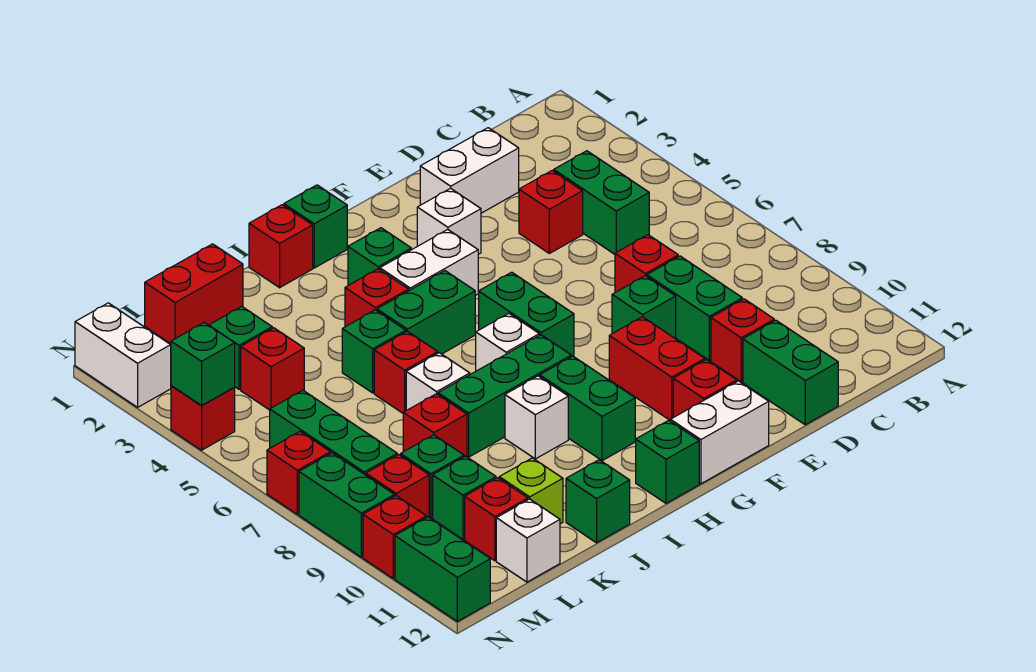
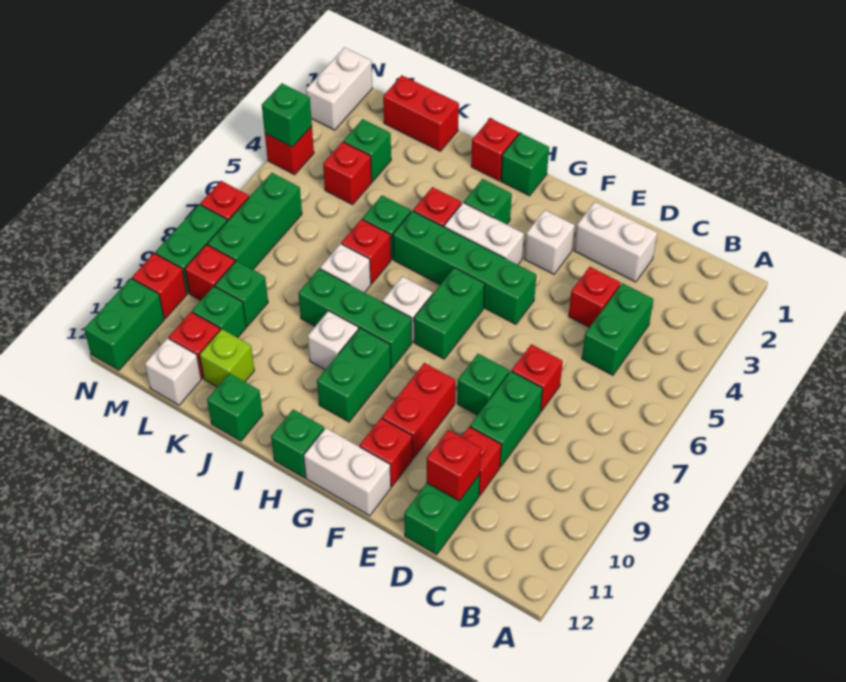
green 1x2 brick [377,271,475,354] -> green 1x4 brick [393,211,536,324]
red 1x1 brick [403,394,467,457] -> red 1x1 brick moved to [427,430,481,501]

